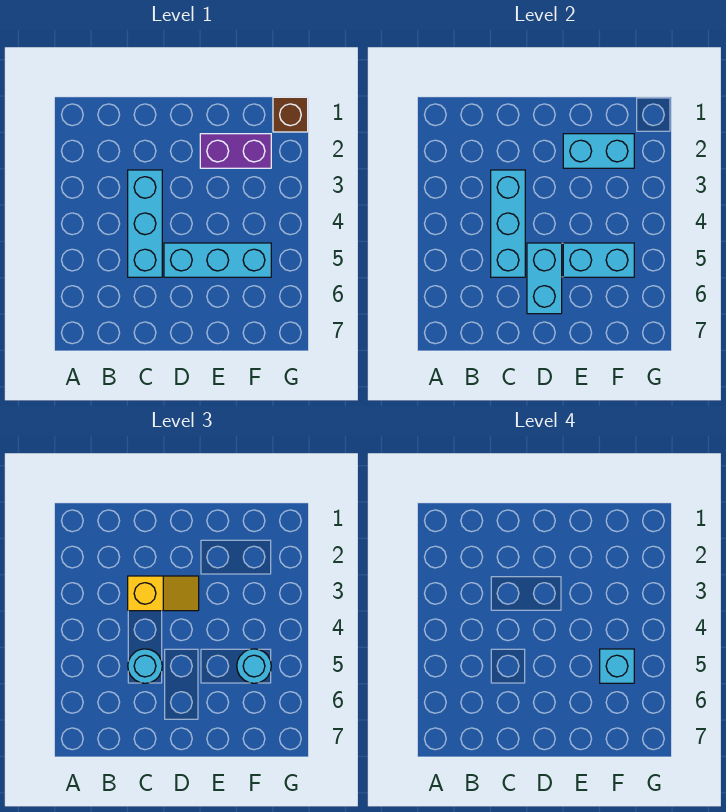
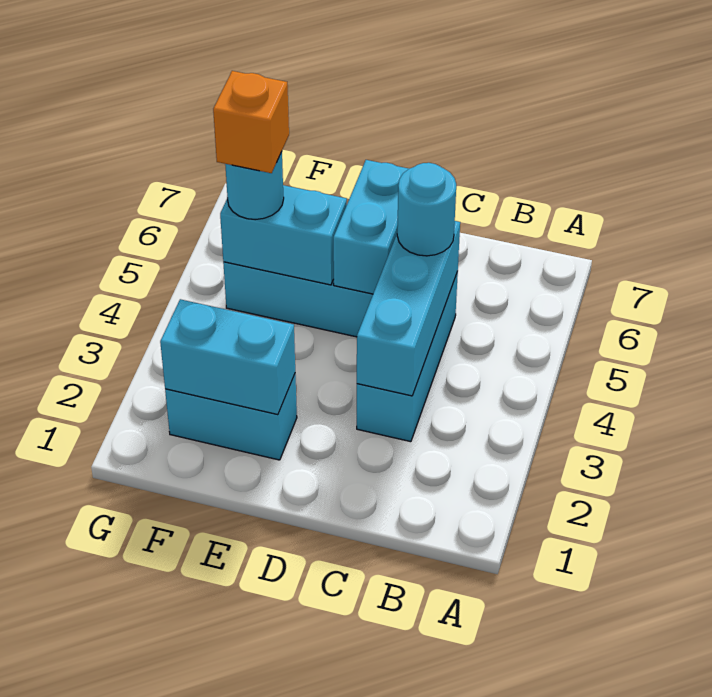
yellow 1x2 slope [128,576,199,611] -> none
purple 1x2 brick [200,134,271,168] -> cyan 1x2 brick [165,374,297,460]
cyan 1x1 brick [600,649,634,683] -> orange 1x1 brick [213,71,289,173]
brown 1x1 brick [273,97,308,132] -> none

